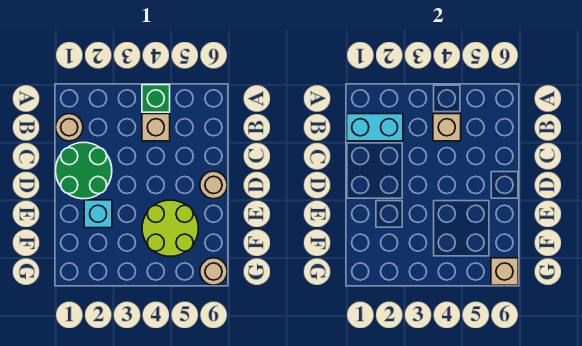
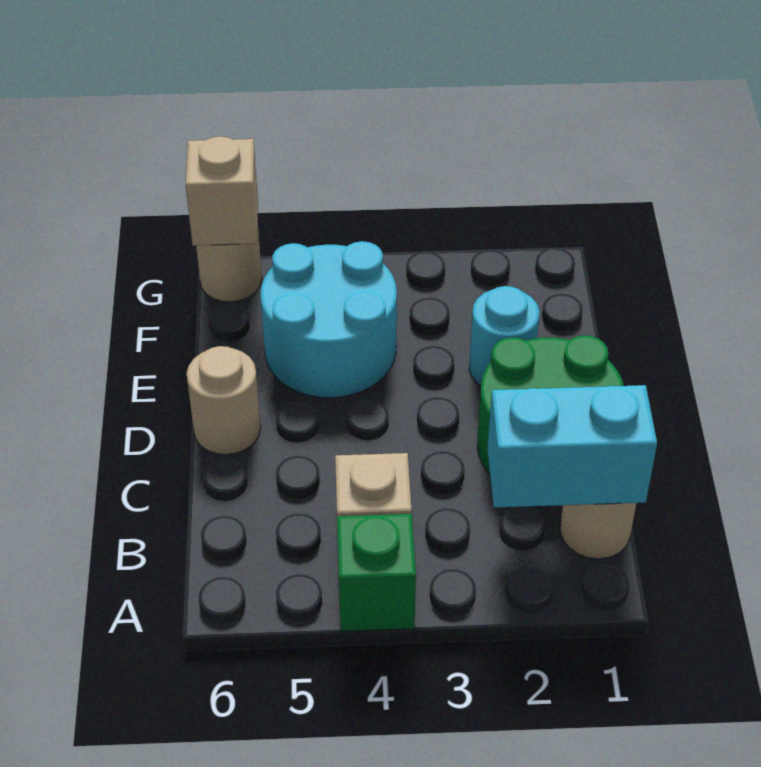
tan 1x1 brick [433,114,461,141] -> none
cyan 1x1 brick [84,200,112,228] -> cyan 1x1 round brick [469,286,540,385]
lime 2x2 round brick [142,200,198,256] -> cyan 2x2 round brick [260,241,397,398]

